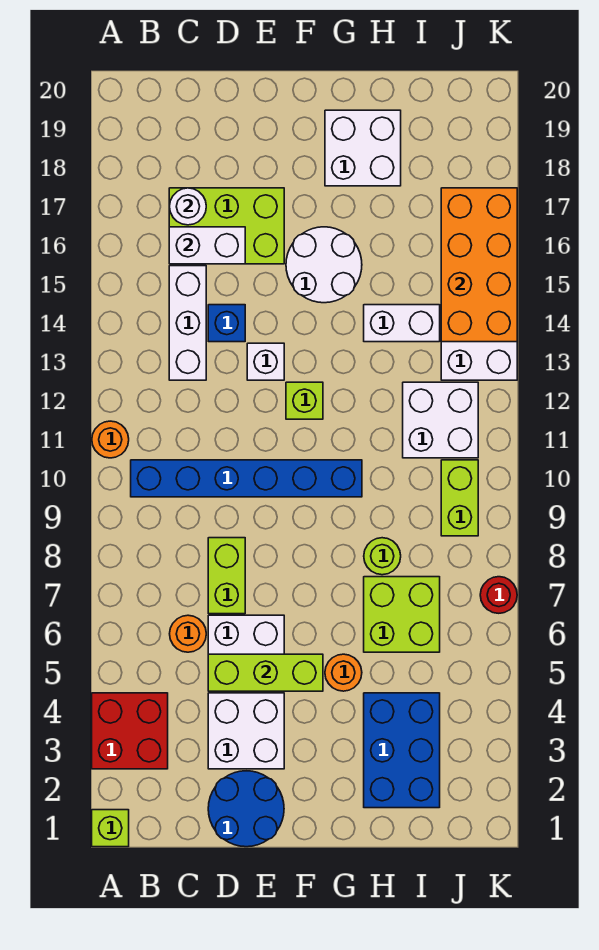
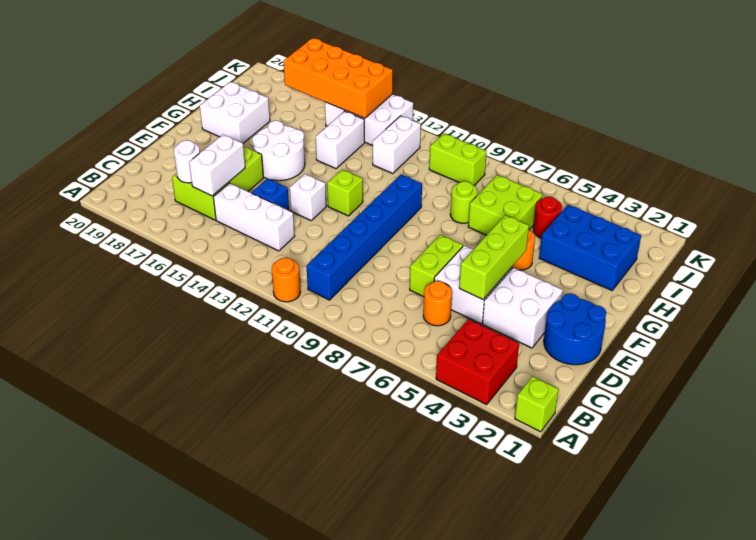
lime 1x2 brick [208,538,245,614] -> lime 1x2 brick turned to [410,235,463,297]
white 2x2 brick [403,382,478,458] -> white 1x2 brick [373,116,421,174]
red 1x1 round brick [480,577,517,613] -> red 1x1 round brick moved to [533,197,562,238]

